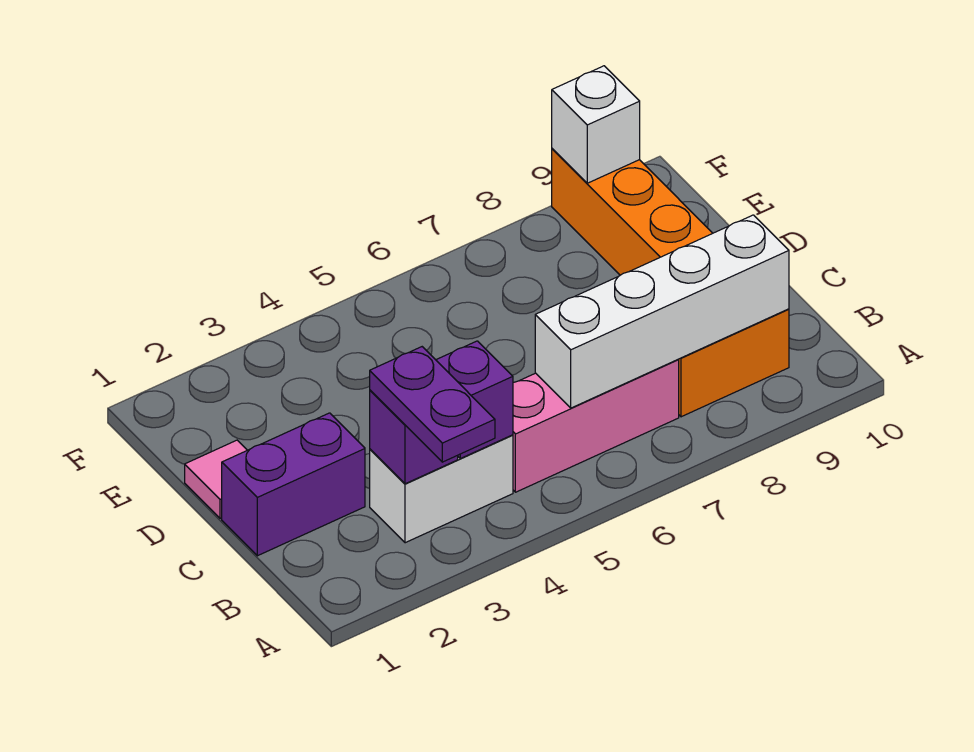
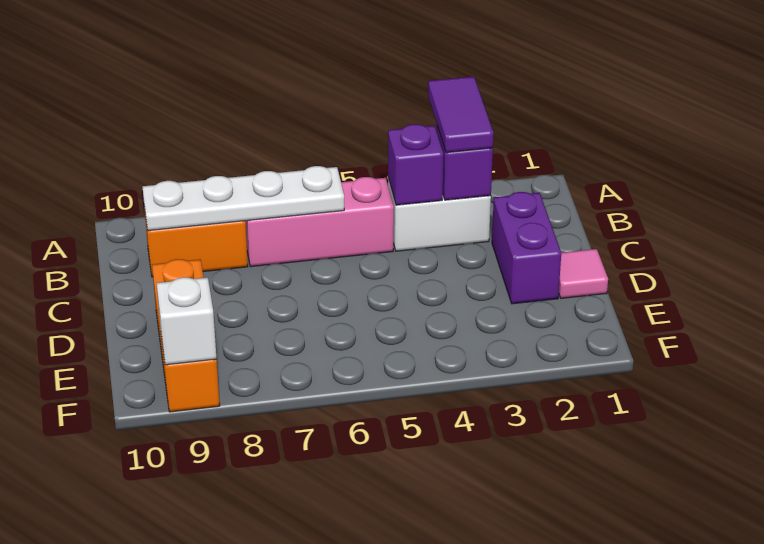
purple 1x2 plate [370,347,495,462] -> purple 1x2 tile [428,77,494,153]
white 1x4 brick [535,215,789,408] -> white 1x4 plate [143,166,344,231]
purple 1x2 brick [222,413,365,556] -> purple 1x2 brick turned to [492,192,561,304]

